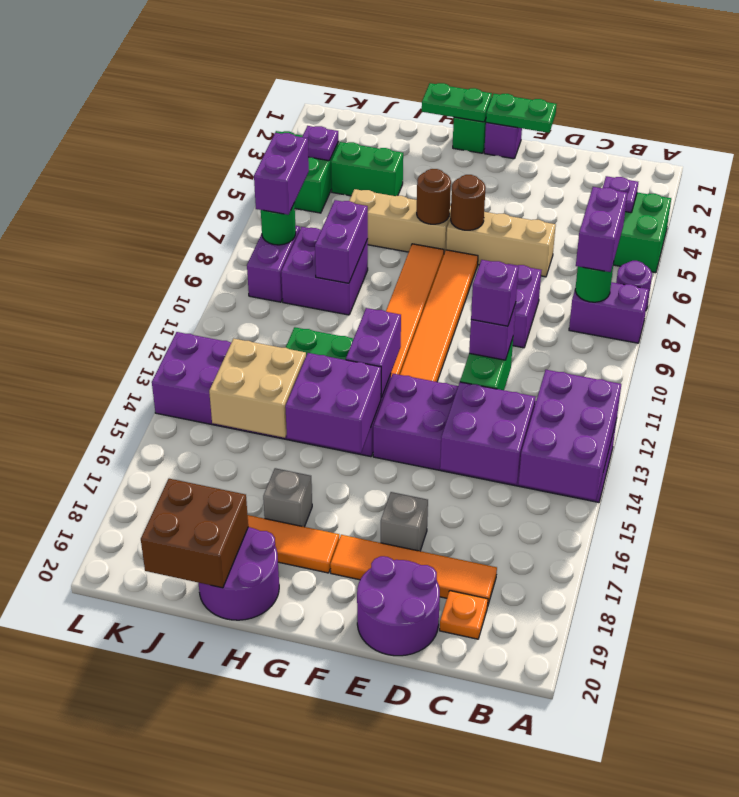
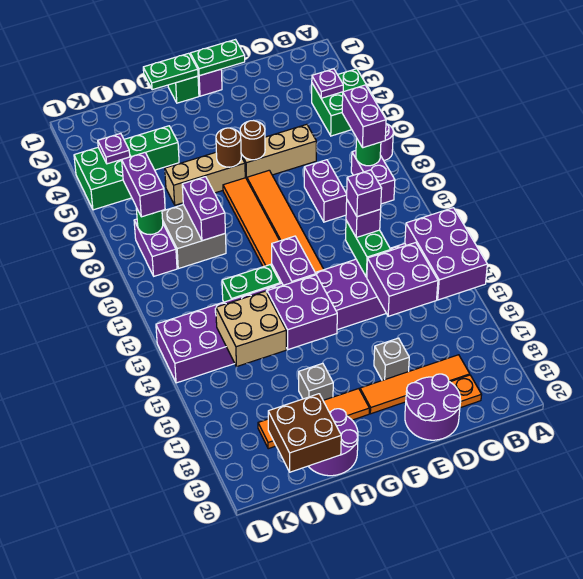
purple 1x2 brick [569,282,649,343] -> purple 1x2 brick turned to [351,151,395,204]
purple 2x2 brick [281,227,368,315] -> grey 2x2 brick [162,205,226,269]

